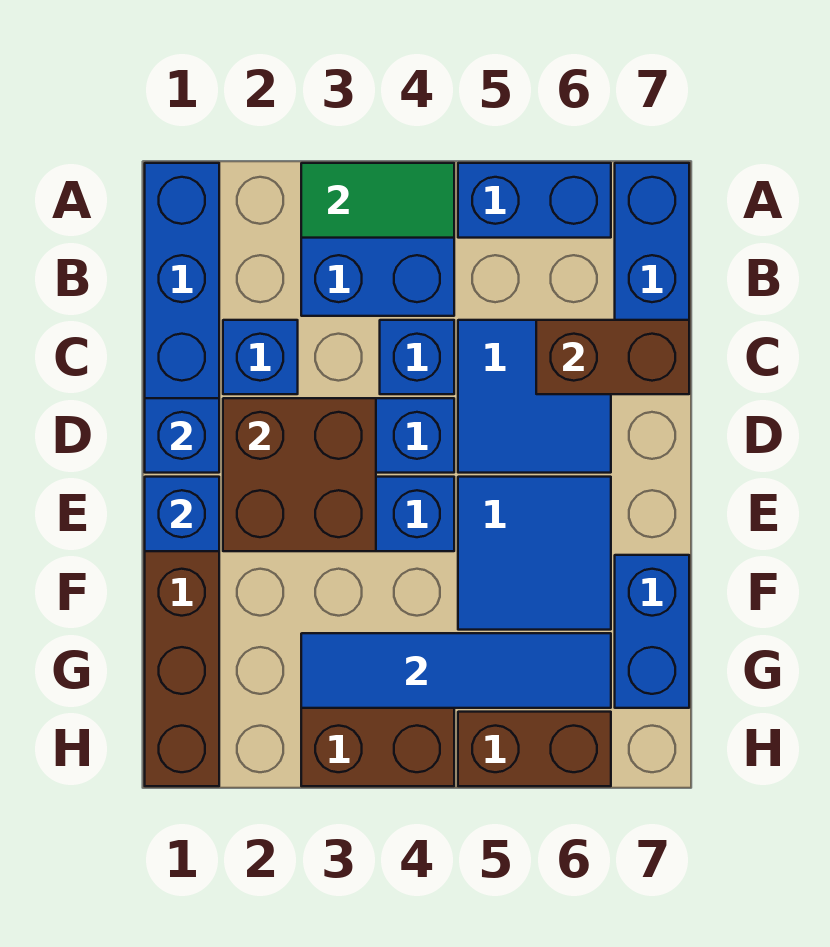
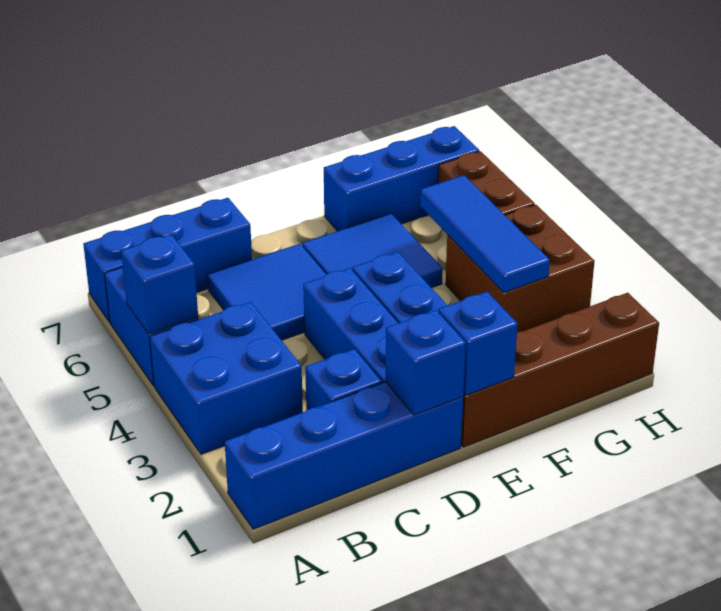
green 1x2 tile [301,163,454,238] -> none
blue 1x1 brick [380,320,454,394] -> blue 1x1 brick moved to [121,234,198,334]
brown 1x2 brick [536,320,689,394] -> none
brown 2x2 brick [223,398,376,551] -> none
blue 1x2 brick [615,555,689,708] -> blue 1x3 brick [324,126,479,231]
blue 1x4 tile [301,633,611,708] -> blue 1x3 tile [420,175,550,292]

